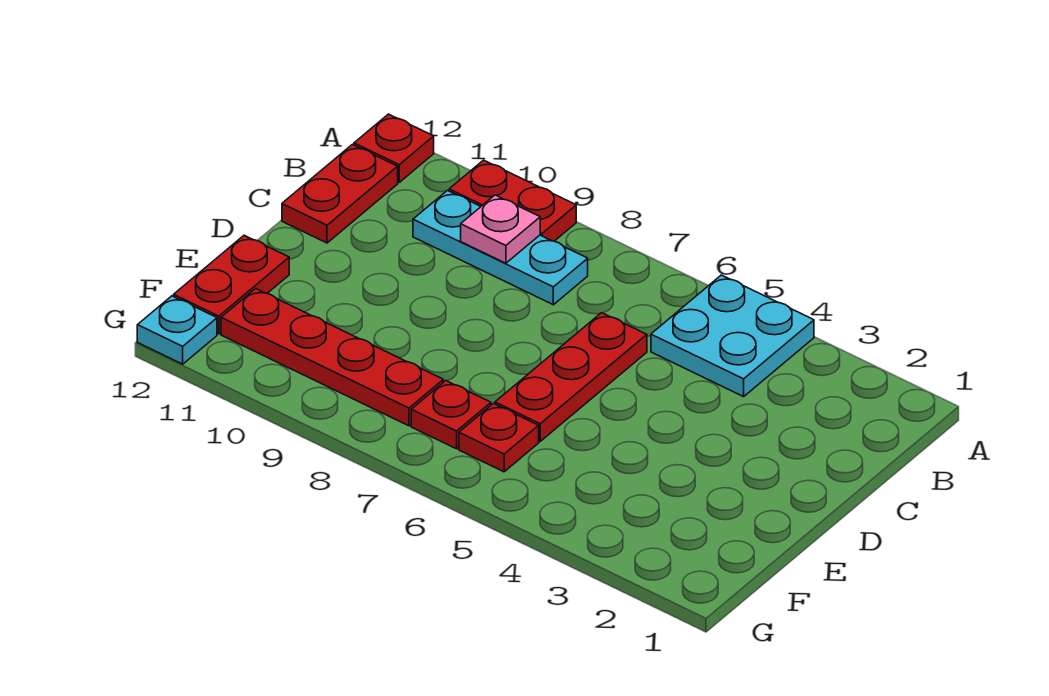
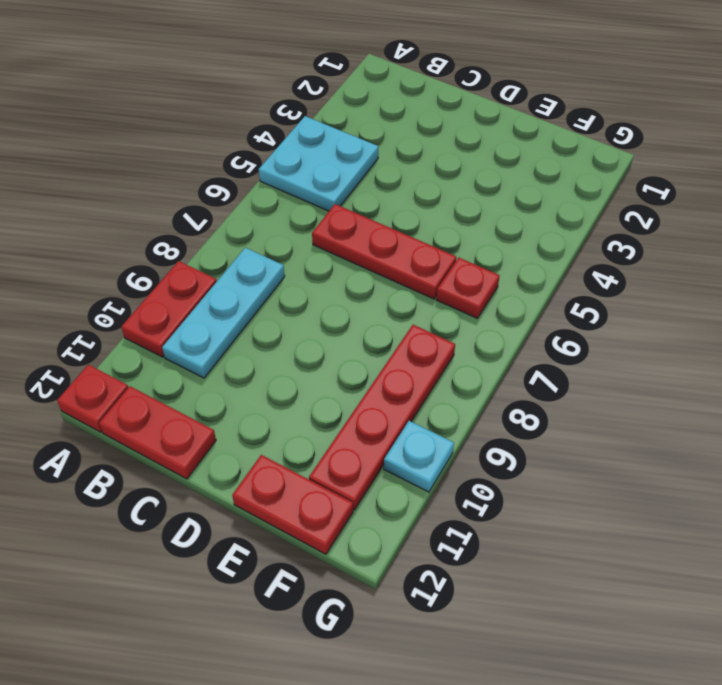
pink 1x1 plate [461,195,540,263] -> none
red 1x1 plate [411,381,491,449] -> none
cyan 1x1 plate [137,296,217,364] -> cyan 1x1 plate moved to [384,421,454,492]

